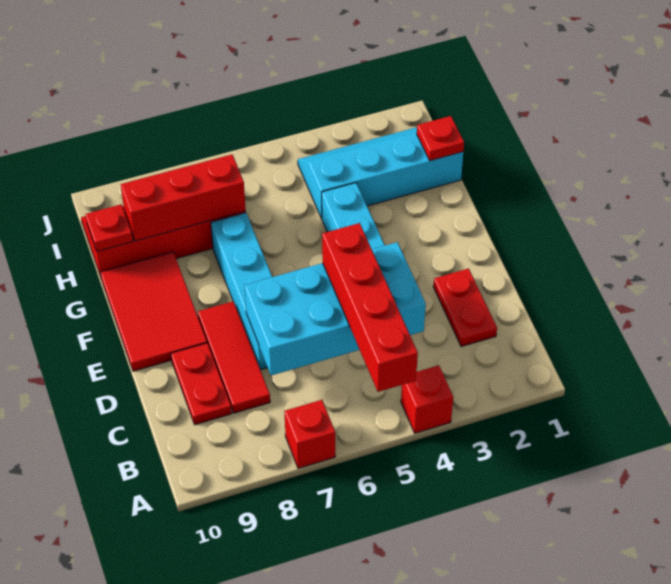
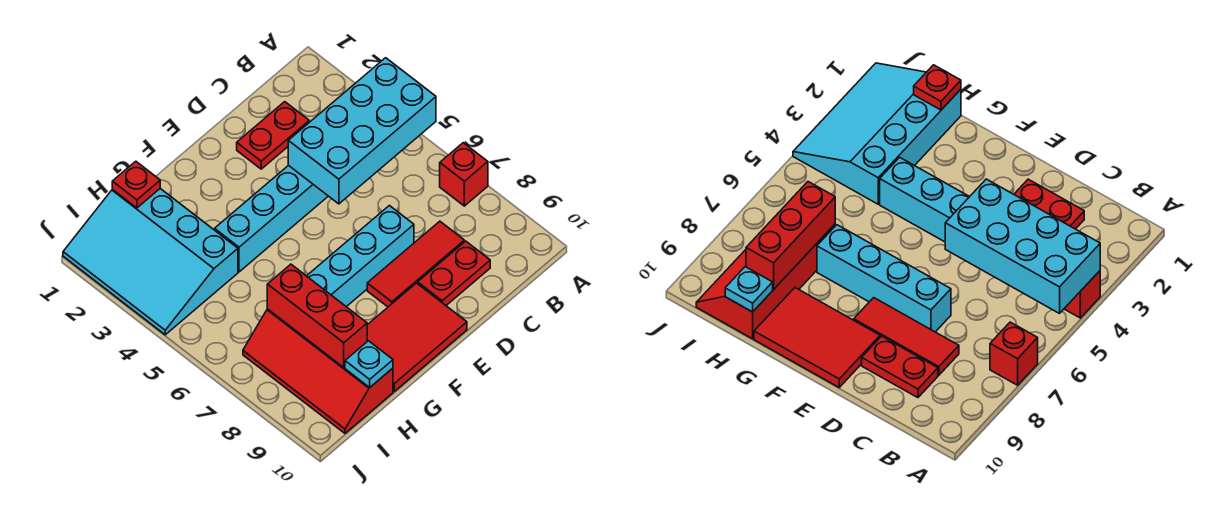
red 1x4 brick [322,223,418,392] -> none
cyan 2x4 brick [245,242,426,375] -> cyan 2x4 brick turned to [288,58,436,204]
cyan 2x4 slope [298,127,463,219] -> cyan 3x4 slope [63,189,238,335]
red 1x1 plate [85,205,133,251] -> cyan 1x1 plate [345,341,393,388]

